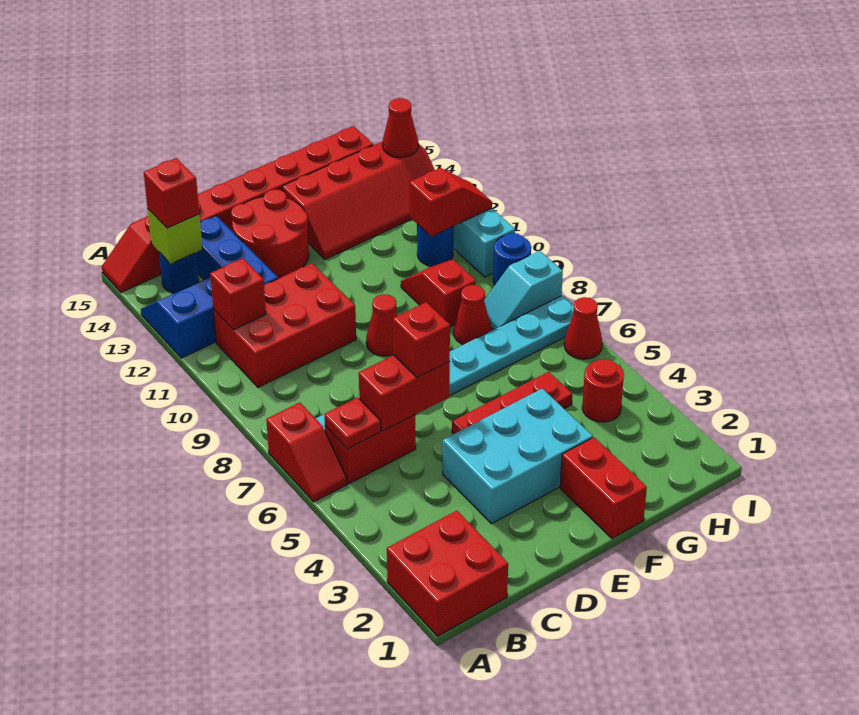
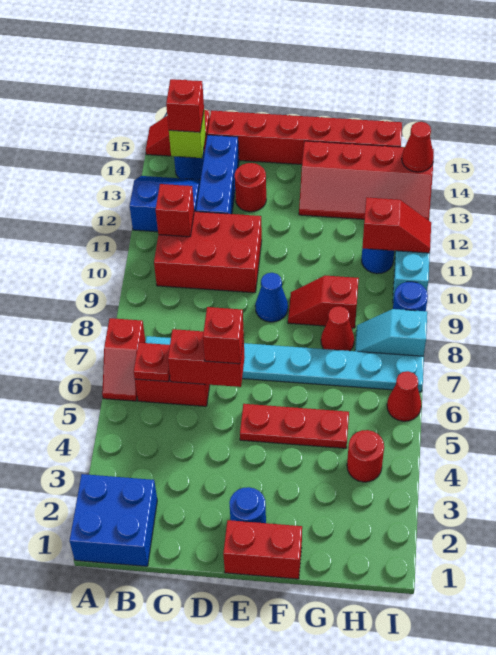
red 2x2 brick [387,511,508,636] -> blue 2x2 brick [69,474,157,566]
cyan 2x3 brick [443,389,593,524] -> none
red 2x2 round brick [231,189,309,279] -> red 1x1 round brick [235,163,266,212]
none -> blue 1x1 round brick [229,487,266,523]
red 1x1 cone [366,294,398,356] -> blue 1x1 cone [255,273,288,322]
red 1x2 brick [560,437,647,538] -> red 1x2 brick turned to [223,520,302,579]
red 1x2 slope [401,259,476,327] -> red 1x2 slope turned to [288,276,359,328]

